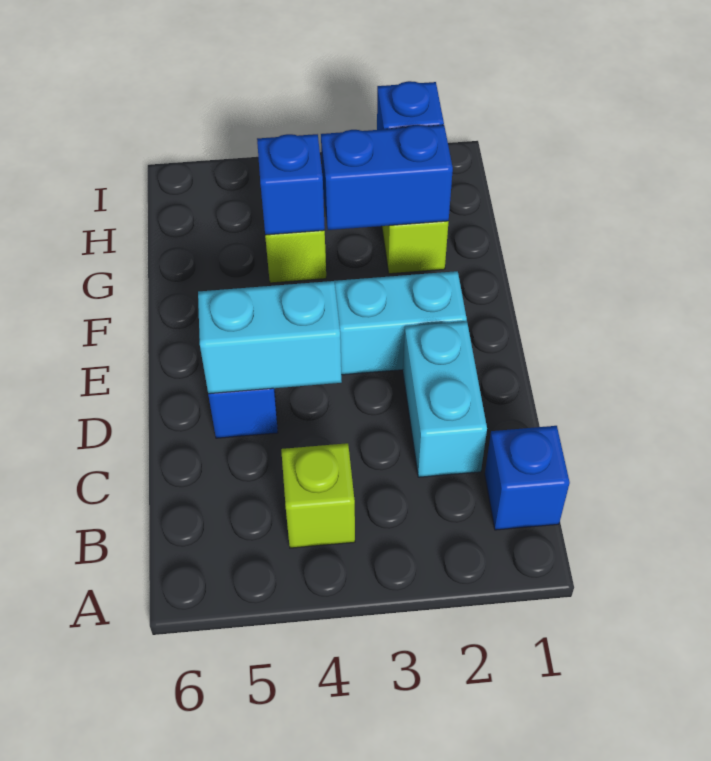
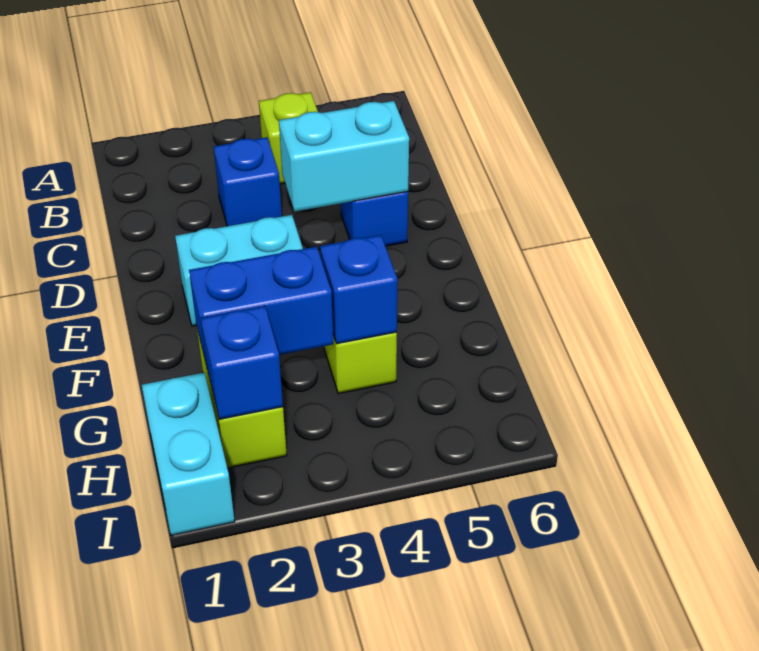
blue 1x1 brick [485,426,570,530] -> blue 1x1 brick moved to [214,137,282,226]
cyan 1x2 brick [403,321,487,477] -> cyan 1x2 brick moved to [142,373,235,536]

